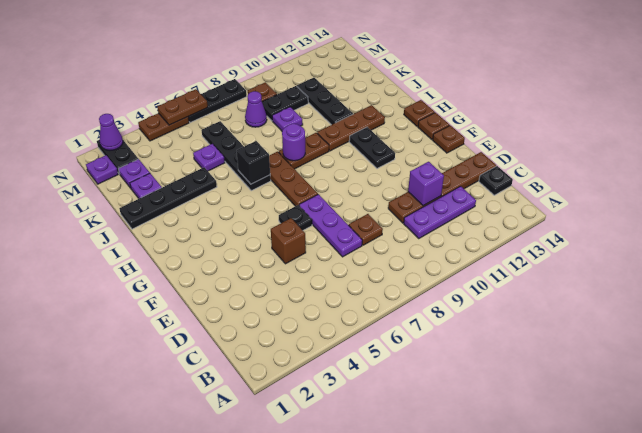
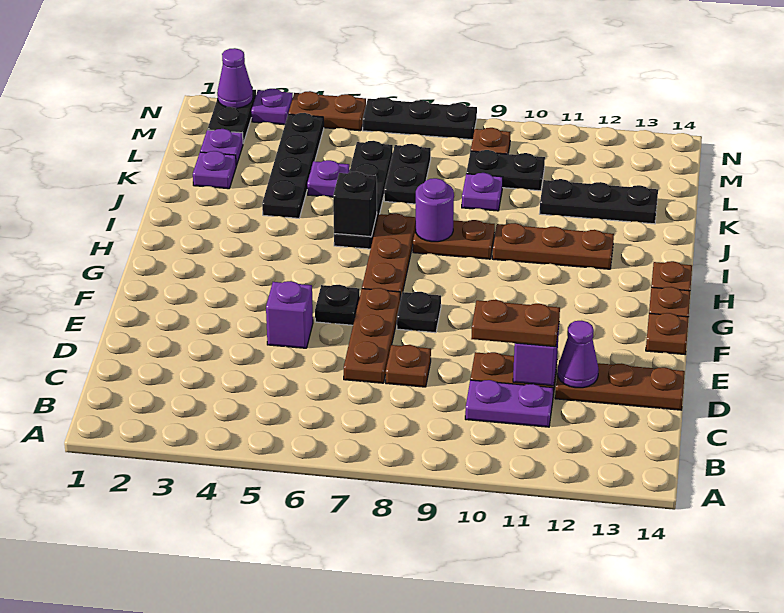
purple 1x3 plate [404,186,476,238] -> purple 1x2 plate [465,380,553,427]
black 1x1 plate [479,166,513,195] -> black 1x1 plate moved to [397,292,441,333]
purple 1x3 plate [299,194,362,257] -> brown 1x3 plate [344,288,400,383]
brown 1x1 brick [271,218,306,264] -> purple 1x1 brick [266,281,313,348]
black 1x2 plate [349,127,395,169] -> black 1x2 plate moved to [384,144,431,204]
black 1x4 plate [119,167,217,229] -> black 1x4 plate turned to [262,113,324,218]
black 1x3 plate [297,78,353,125] -> black 1x3 plate turned to [540,179,658,224]
purple 1x1 cone [245,91,267,127] -> purple 1x1 cone moved to [558,321,599,388]
purple 1x1 plate [86,155,118,184] -> purple 1x1 plate moved to [251,89,293,125]
brown 1x2 plate [157,89,208,125] -> brown 1x2 plate moved to [471,300,560,347]

